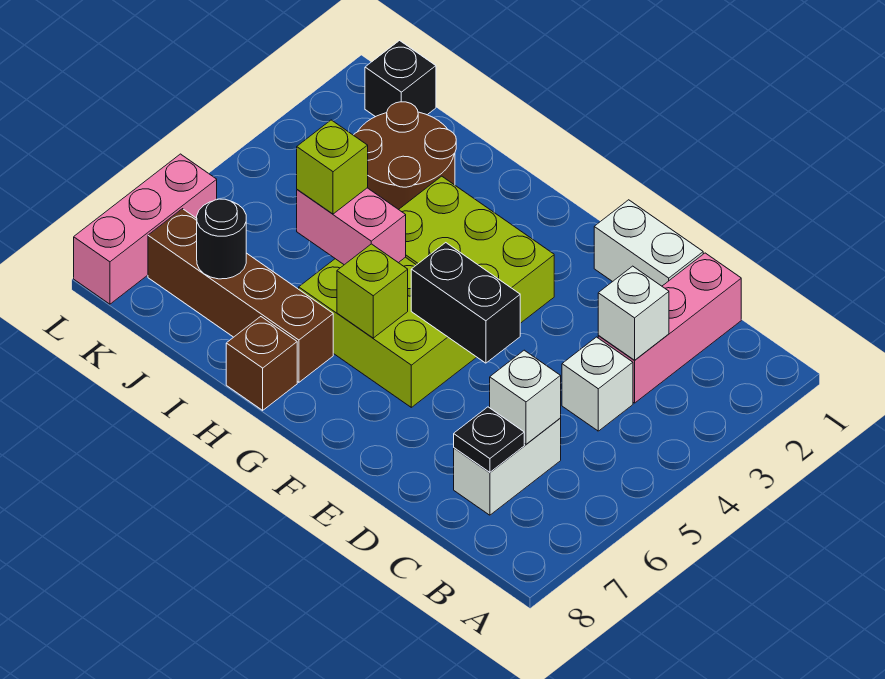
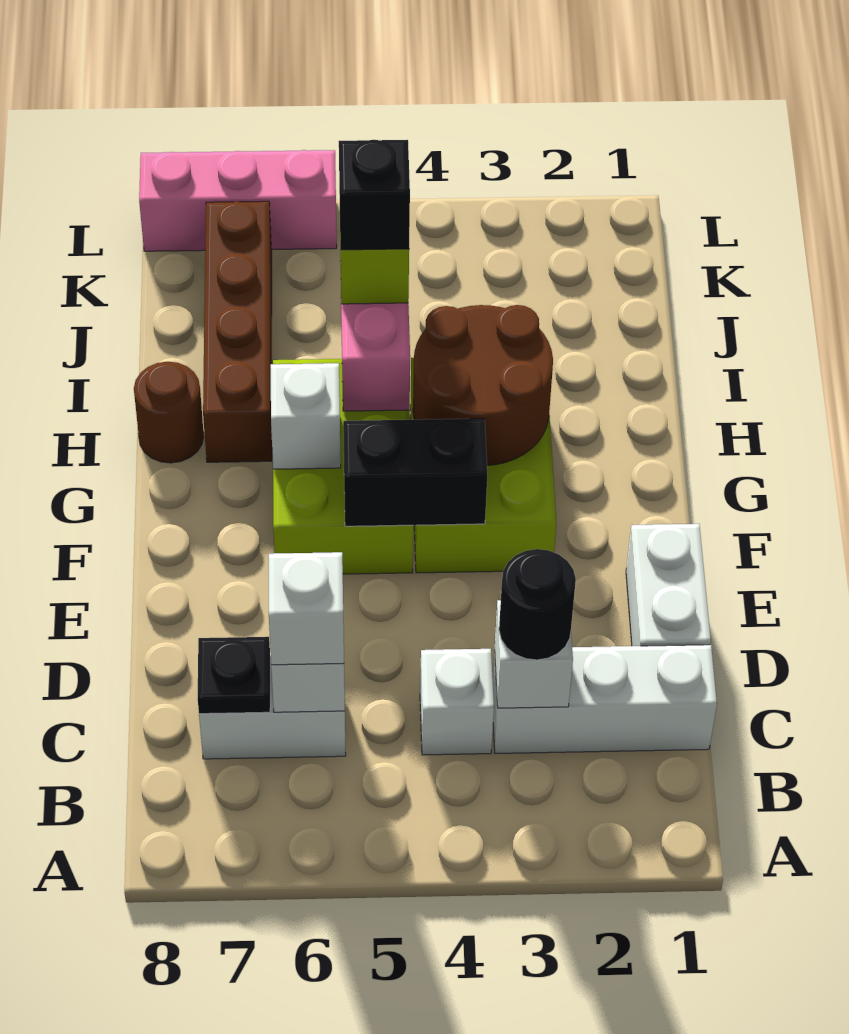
pink 1x3 brick [598,253,741,403] -> white 1x3 brick [493,645,717,753]
none -> white 1x1 brick [269,552,344,665]
black 1x2 brick [411,243,520,363] -> black 1x2 brick turned to [343,419,487,526]
lime 1x1 brick [337,244,408,338] -> white 1x1 brick [271,363,341,469]
brown 1x1 brick [226,317,297,410] -> brown 1x1 round brick [134,362,204,463]
brown 2x2 round brick [354,102,456,210] -> brown 2x2 round brick moved to [413,305,553,465]
black 1x1 round brick [197,199,246,279] -> black 1x1 round brick moved to [499,549,576,660]
black 1x1 brick [365,41,436,117] -> black 1x1 brick moved to [339,140,410,250]

